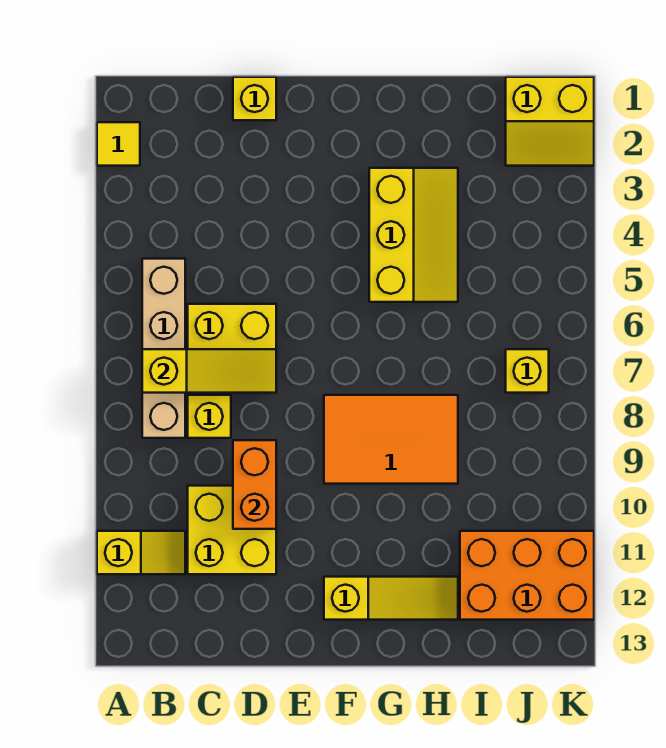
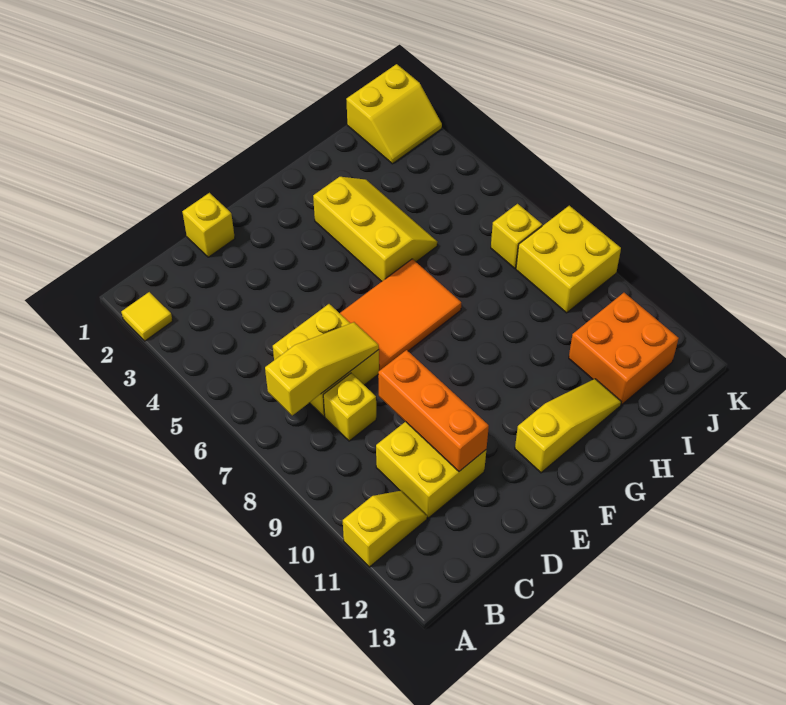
tan 1x4 brick [142,259,185,438] -> none
orange 1x2 brick [233,440,276,529] -> orange 1x3 brick [378,350,489,471]
orange 2x3 tile [324,395,458,484] -> orange 2x3 tile moved to [340,259,461,371]
orange 2x3 brick [460,531,594,620] -> orange 2x2 brick [569,293,679,405]
none -> yellow 2x2 brick [516,206,621,313]

